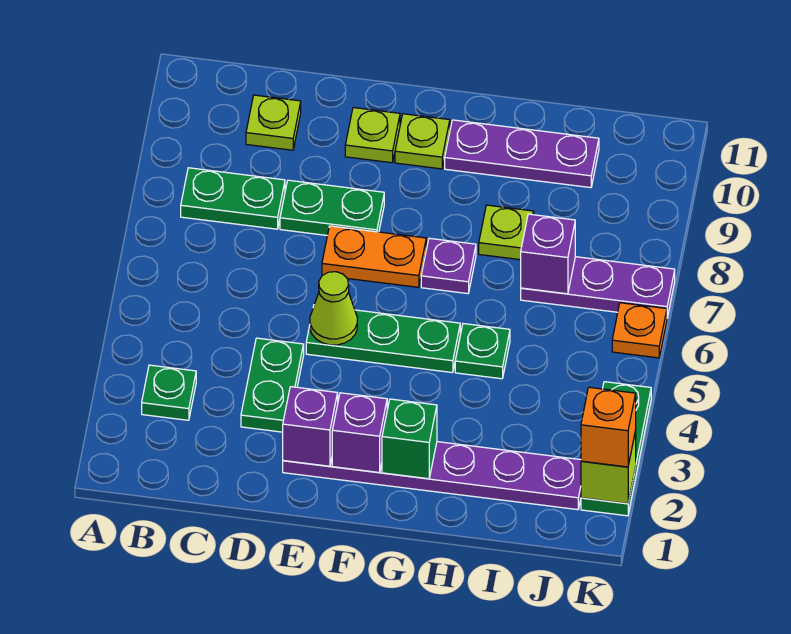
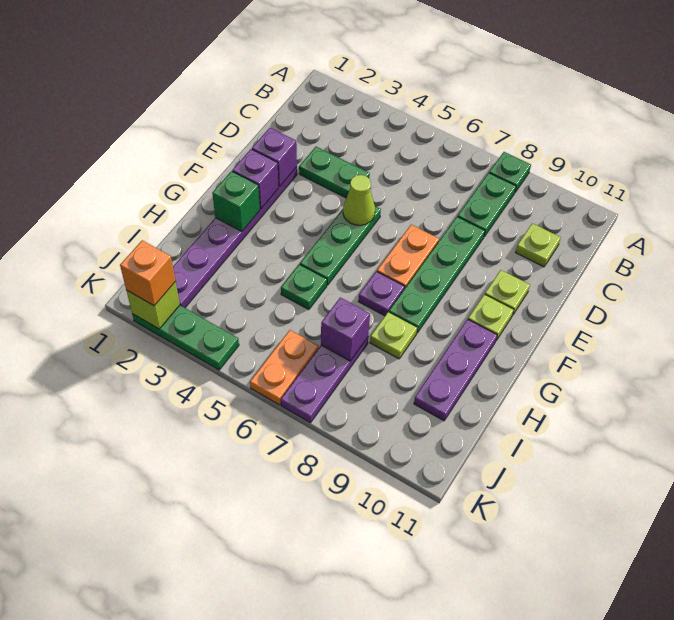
green 1x1 plate [142,365,196,420] -> green 1x1 plate moved to [489,152,531,192]
green 1x2 plate [280,180,384,235] -> green 1x4 plate [389,217,485,333]
orange 1x1 plate [612,303,667,358] -> orange 1x2 plate [250,330,319,405]

